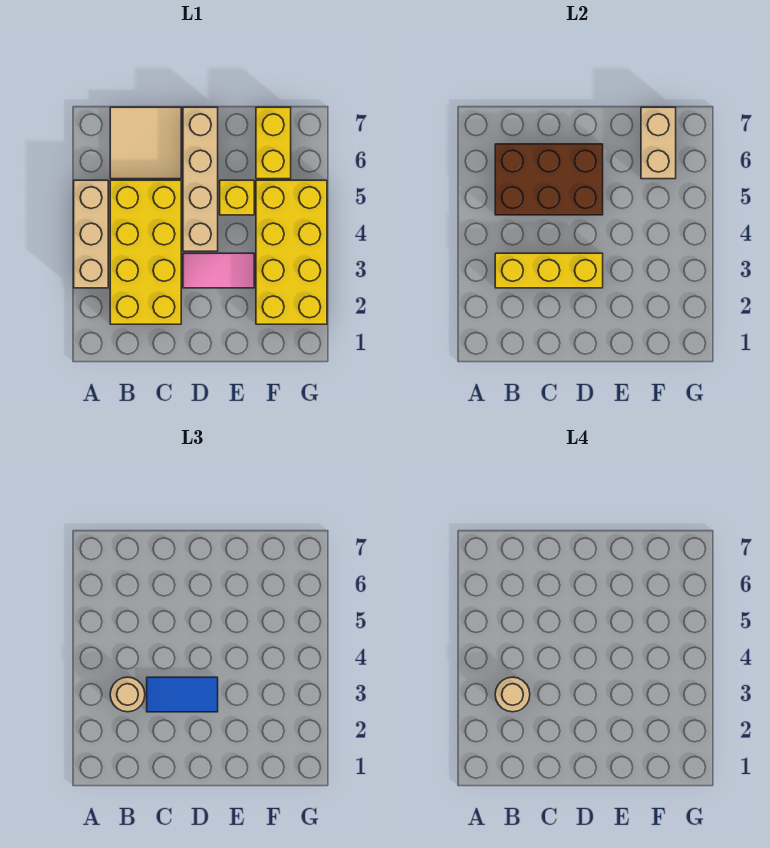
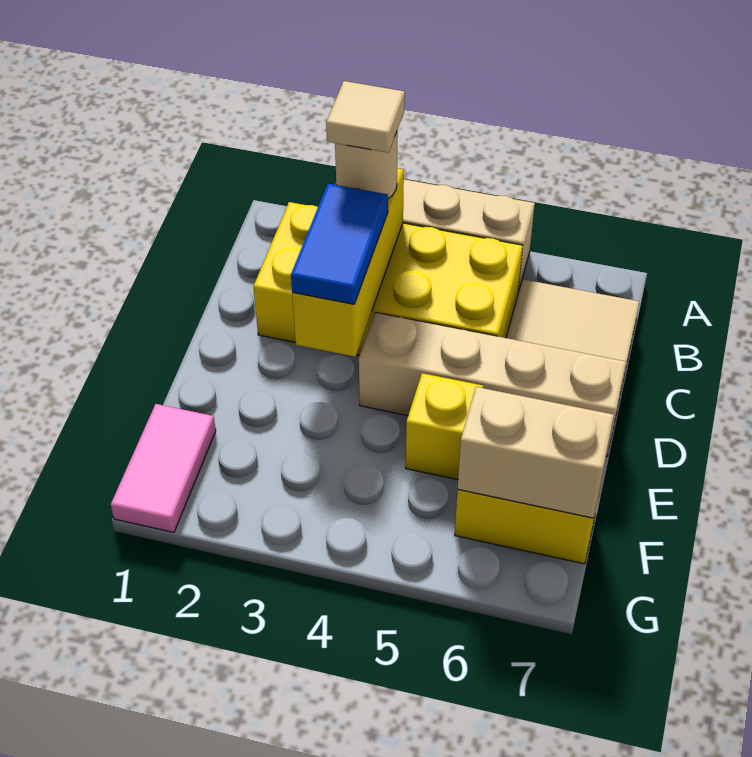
tan 1x1 round brick [495,677,530,712] -> tan 1x1 tile [326,81,405,153]
brown 2x3 brick [495,144,603,215] -> none
pink 1x2 tile [183,253,254,288] -> pink 1x2 tile moved to [111,404,216,532]
yellow 2x4 brick [256,180,327,324] -> none

